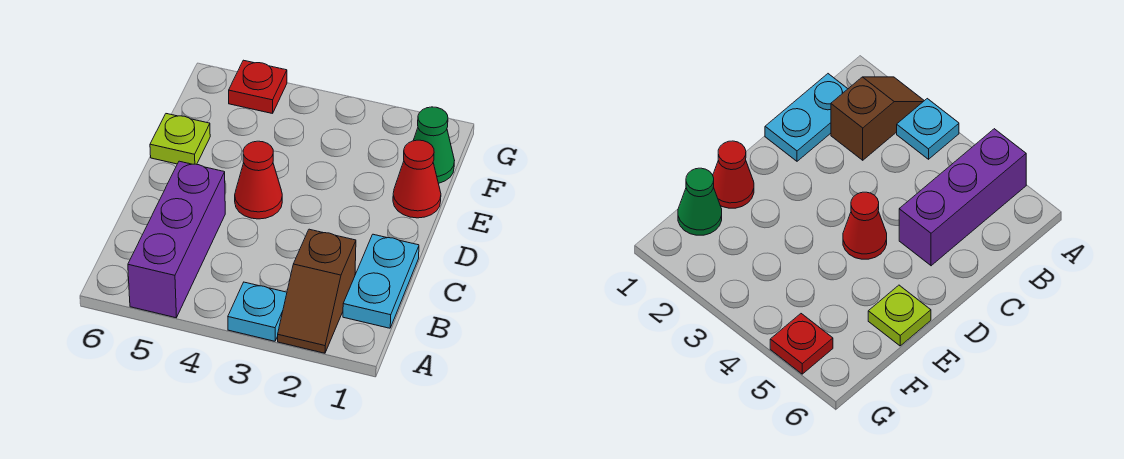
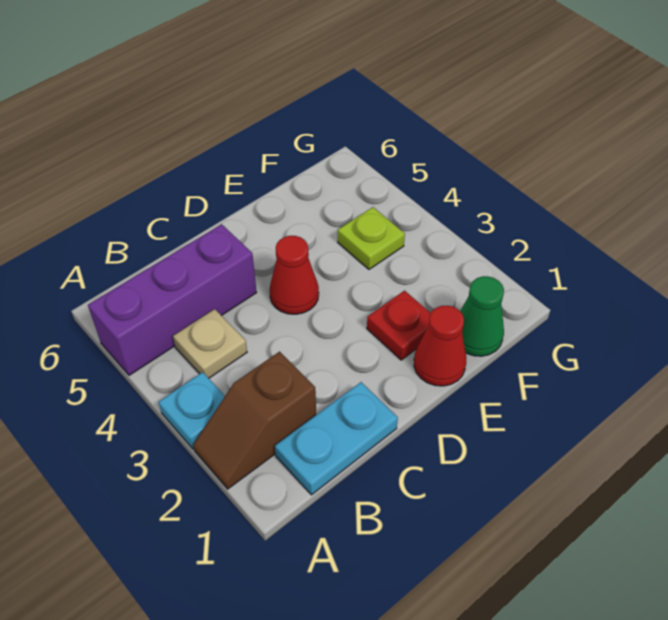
none -> tan 1x1 plate [173,309,247,378]
lime 1x1 plate [150,114,210,164] -> lime 1x1 plate moved to [338,207,405,269]
red 1x1 plate [229,60,287,114] -> red 1x1 plate moved to [367,291,431,360]

